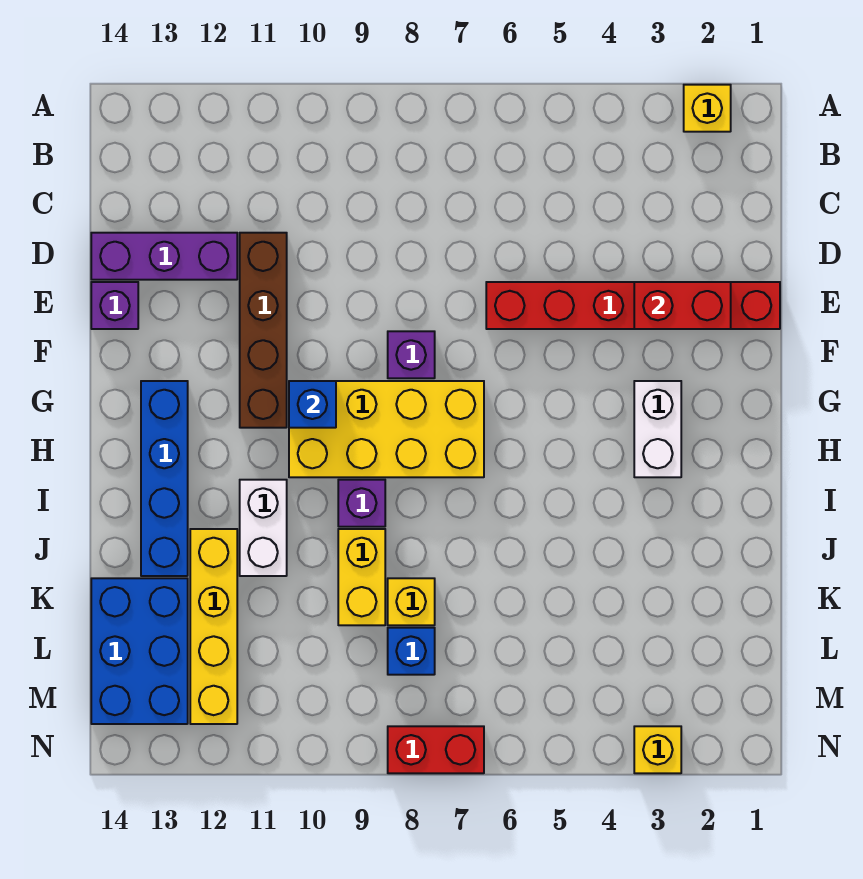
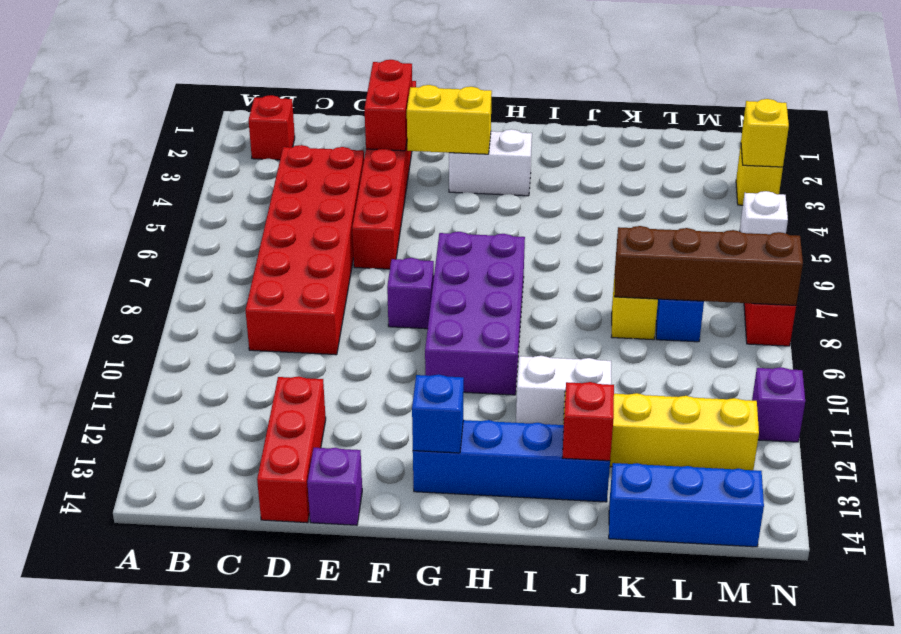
yellow 1x1 brick [684,85,731,132] -> yellow 1x1 brick moved to [741,99,789,167]
none -> red 1x1 brick [249,95,295,160]
none -> red 2x6 brick [245,145,364,355]
brown 1x4 brick [240,233,287,428] -> brown 1x4 brick moved to [615,226,803,305]
purple 1x3 brick [91,233,237,280] -> red 1x3 brick [257,376,326,523]
yellow 2x4 brick [289,381,484,477] -> purple 2x4 brick [425,232,525,395]
blue 1x1 brick [289,381,336,428] -> blue 1x1 brick moved to [412,375,464,453]
purple 1x1 brick [338,480,385,527] -> purple 1x1 brick moved to [752,367,805,442]
yellow 1x2 brick [338,529,385,625] -> yellow 1x2 brick moved to [407,85,492,154]
none -> red 1x1 brick [562,382,614,461]
blue 2x3 brick [91,578,188,724] -> blue 1x3 brick [609,463,764,547]
none -> white 1x1 brick [740,191,788,234]

